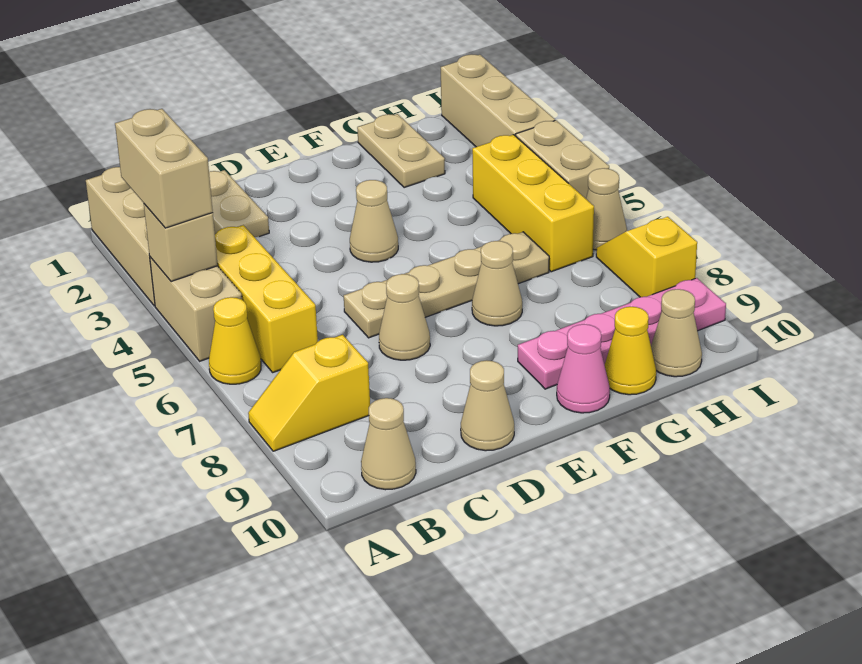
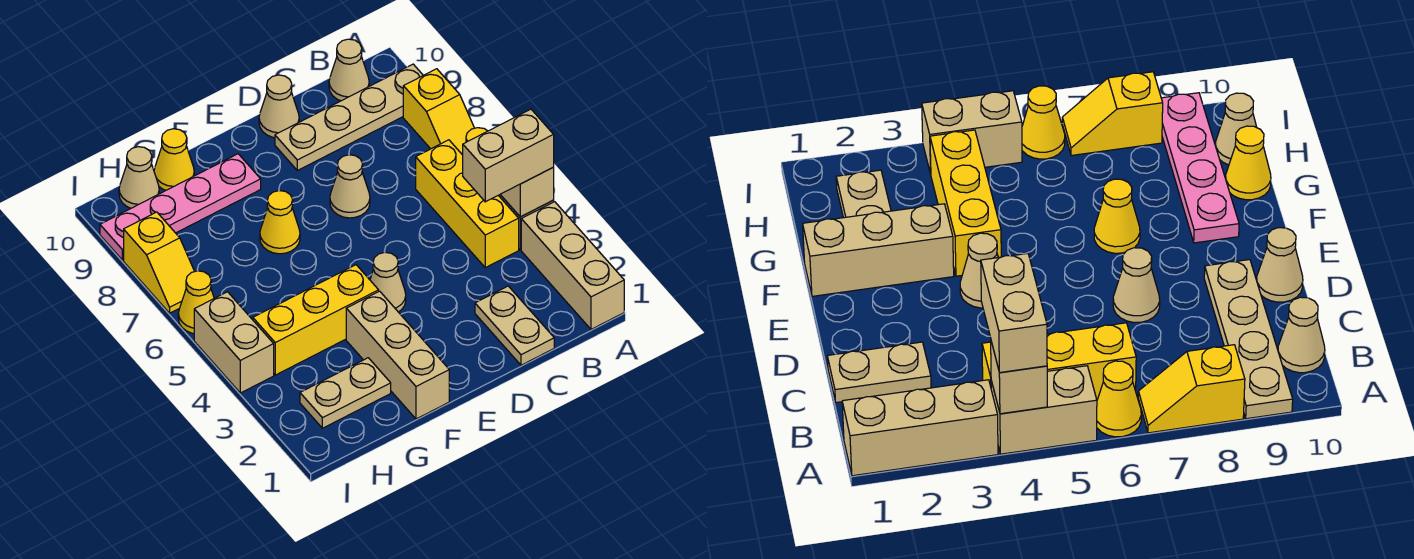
tan 1x2 brick [115,109,213,228] -> tan 1x2 brick turned to [463,109,554,202]
yellow 1x2 slope [248,335,370,451] -> yellow 1x2 slope turned to [403,69,474,155]
tan 1x4 plate [344,232,549,338] -> tan 1x4 plate moved to [275,64,423,171]
tan 1x1 cone [472,241,522,326] -> yellow 1x1 cone [260,191,300,254]
pink 1x1 cone [557,324,610,413] -> none
tan 1x2 plate [357,114,445,188] -> tan 1x2 plate turned to [300,358,391,428]
yellow 1x3 brick [472,135,594,272] -> yellow 1x3 brick turned to [253,265,379,375]
tan 1x3 brick [441,54,555,147] -> tan 1x3 brick moved to [346,291,449,419]
tan 1x1 cone [586,168,627,250] -> yellow 1x1 cone [178,271,214,333]

